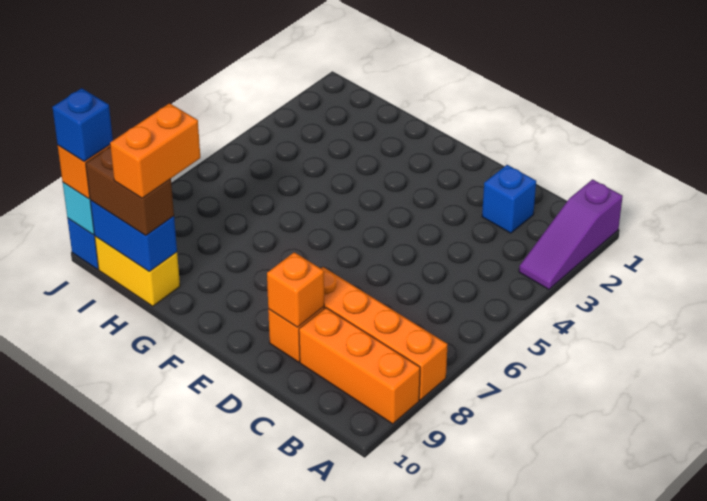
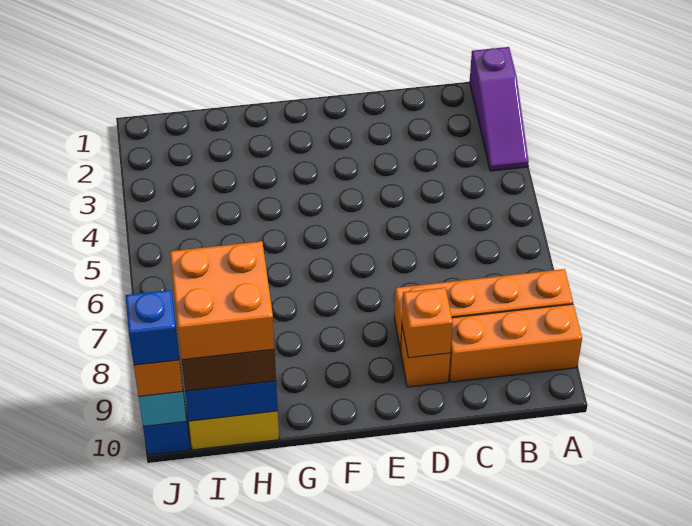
blue 1x1 brick [482,165,536,233] -> none
orange 1x2 brick [110,103,200,198] -> orange 2x2 brick [170,241,275,360]

